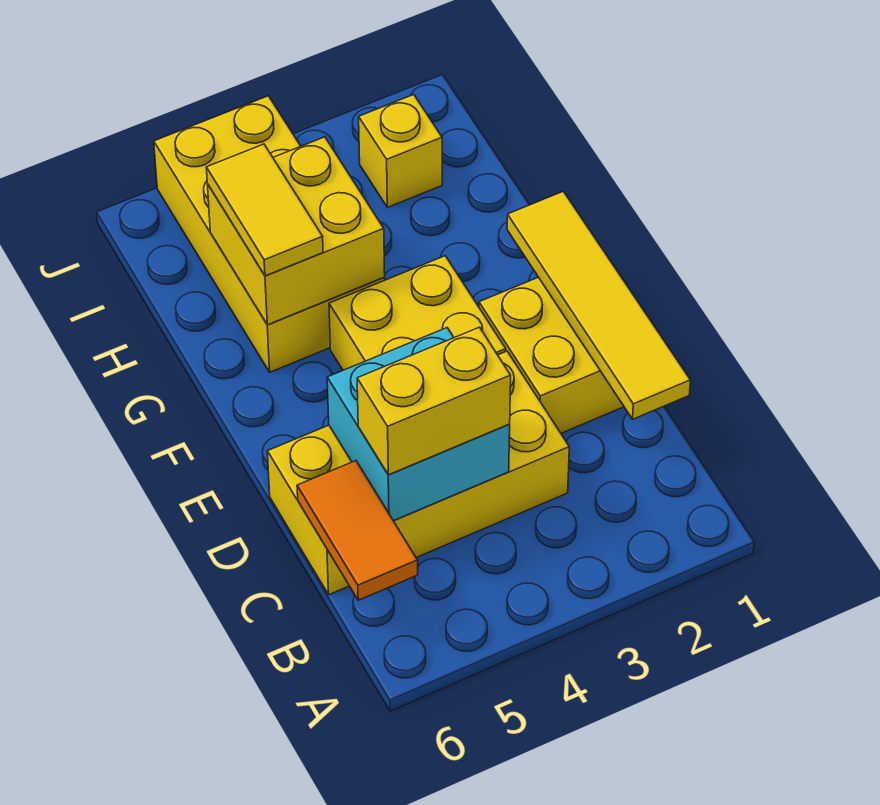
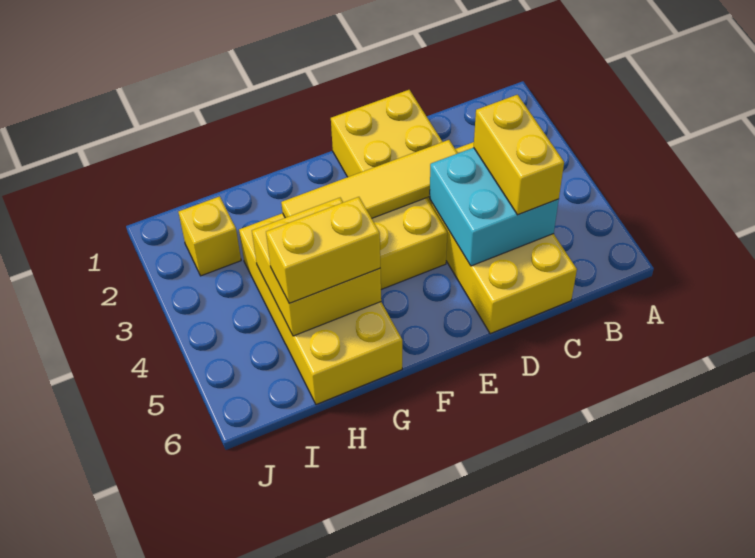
orange 1x2 tile [297,461,418,600] -> none
yellow 1x4 tile [507,191,690,419] -> yellow 1x4 tile moved to [281,140,458,218]
yellow 2x4 brick [154,96,385,372] -> yellow 2x4 brick turned to [239,213,402,405]
yellow 1x2 tile [206,144,323,276] -> yellow 1x2 brick [266,197,380,303]

